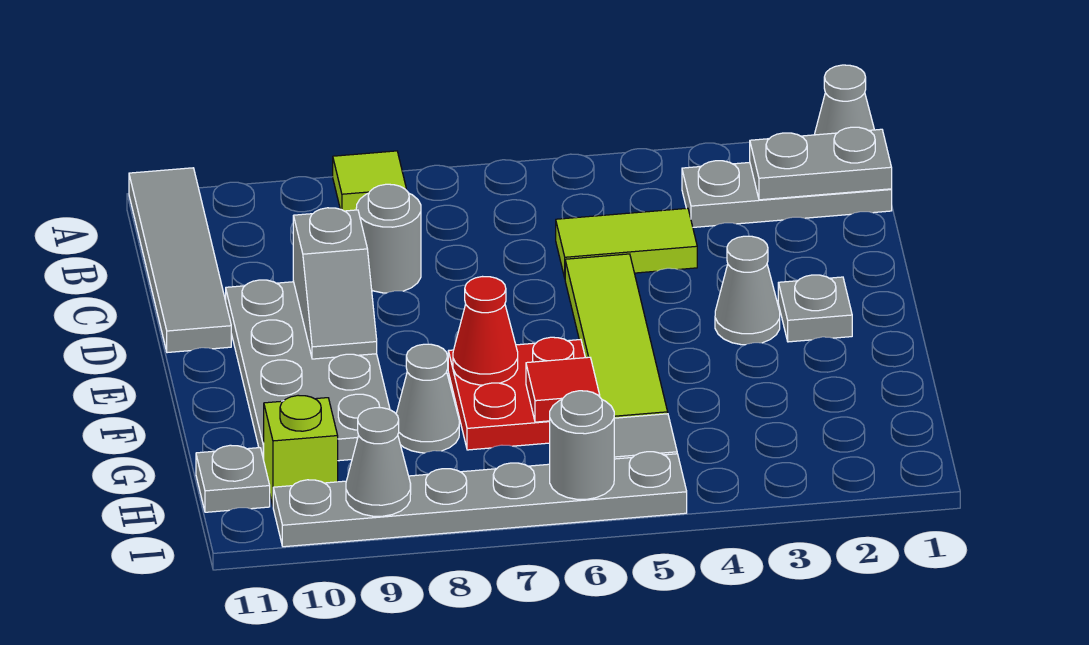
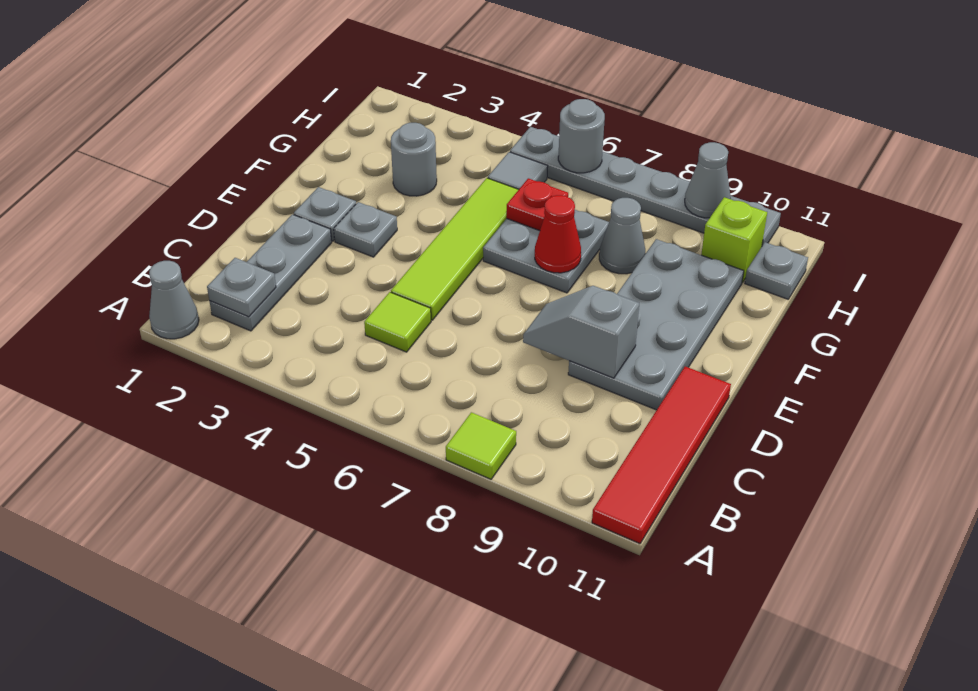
grey 1x4 tile [129,168,231,353] -> red 1x4 tile [592,366,731,544]
grey 1x3 plate [682,161,892,227] -> grey 1x3 plate turned to [210,214,332,331]
grey 1x2 plate [750,127,892,200] -> grey 1x1 plate [207,258,276,317]
lime 1x2 tile [556,208,697,278] -> lime 1x1 tile [364,292,431,352]
grey 1x1 round brick [356,184,421,293] -> grey 1x1 round brick moved to [391,123,437,196]
grey 1x2 slope [293,208,377,359] -> grey 1x2 slope turned to [523,286,639,378]
grey 1x1 cone [715,236,780,345] -> grey 1x1 plate [334,202,397,257]
red 2x2 plate [448,337,585,450] -> grey 2x2 plate [483,210,609,293]
red 1x1 tile [526,357,600,422] -> red 1x1 plate [506,178,568,231]

